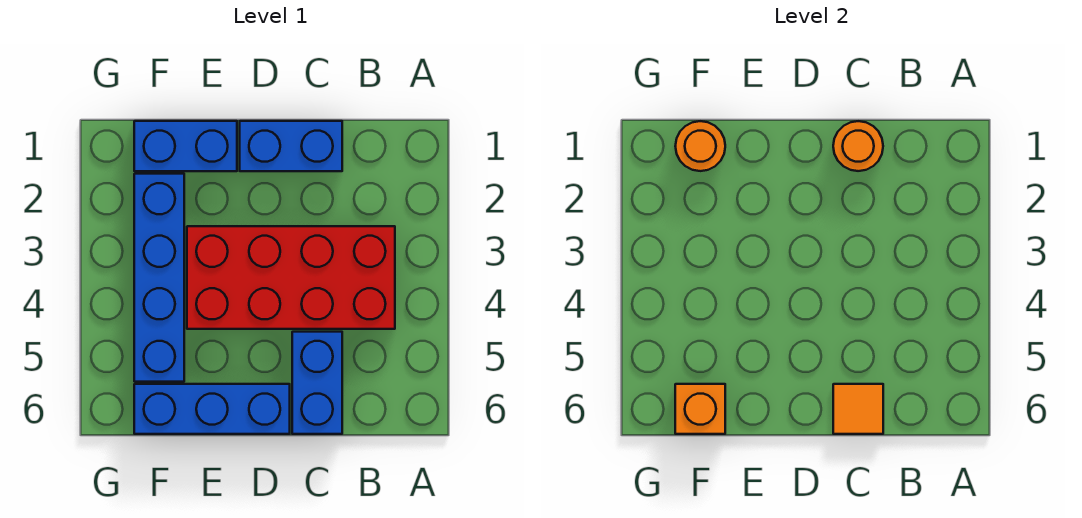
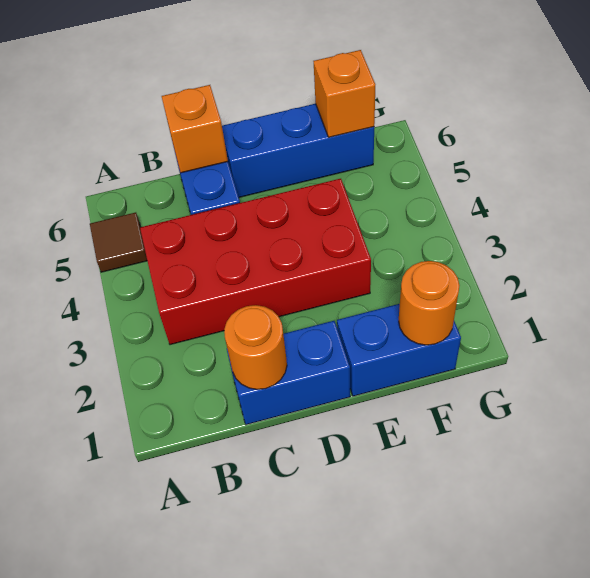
none -> brown 1x1 tile [90,212,147,272]
orange 1x1 tile [833,384,883,434] -> orange 1x1 brick [162,85,228,173]
blue 1x4 brick [134,174,184,382] -> none

